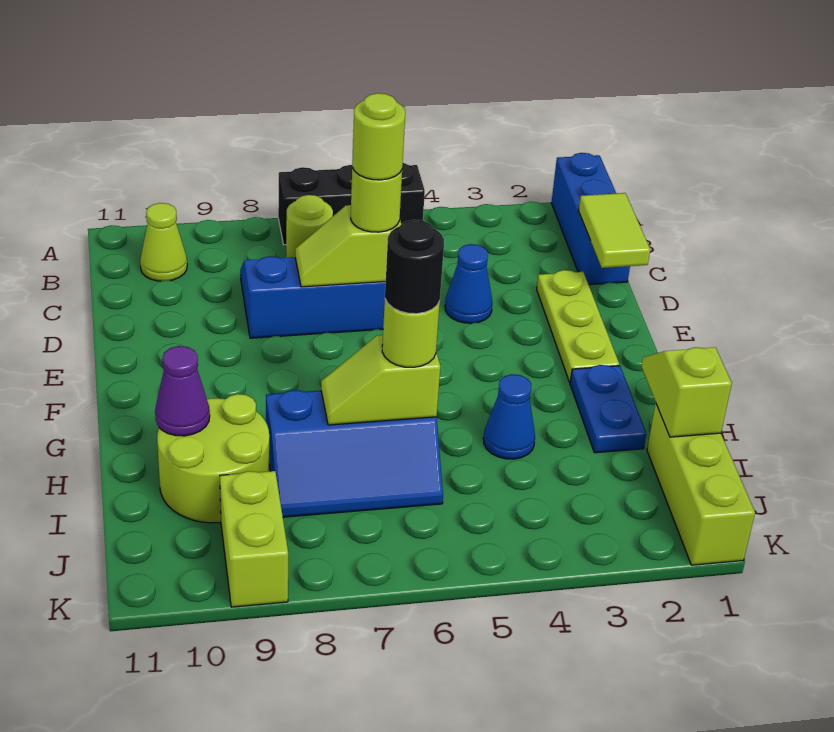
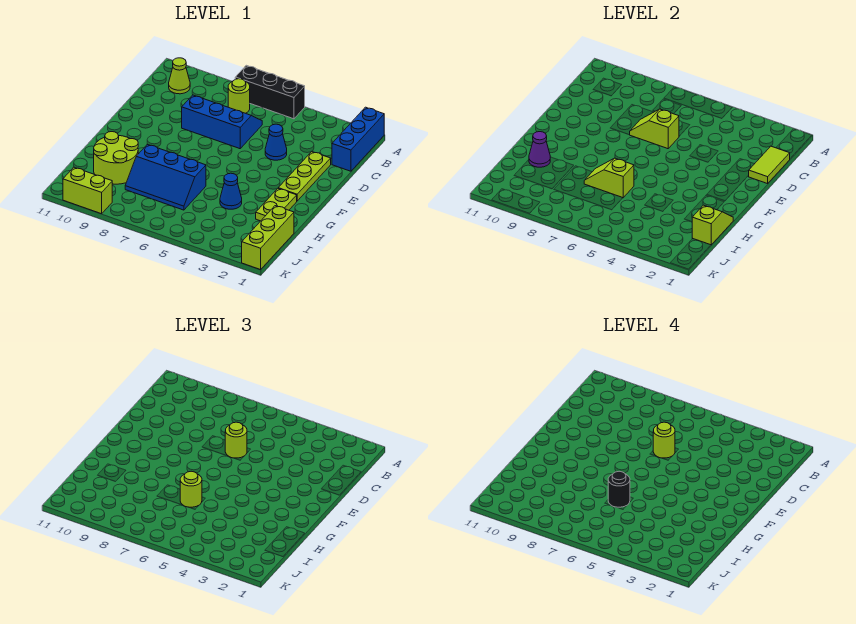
blue 1x2 plate [570,365,646,453] -> lime 1x2 plate [256,189,297,221]
lime 1x2 brick [220,471,288,607] -> lime 1x2 brick turned to [63,167,112,214]

